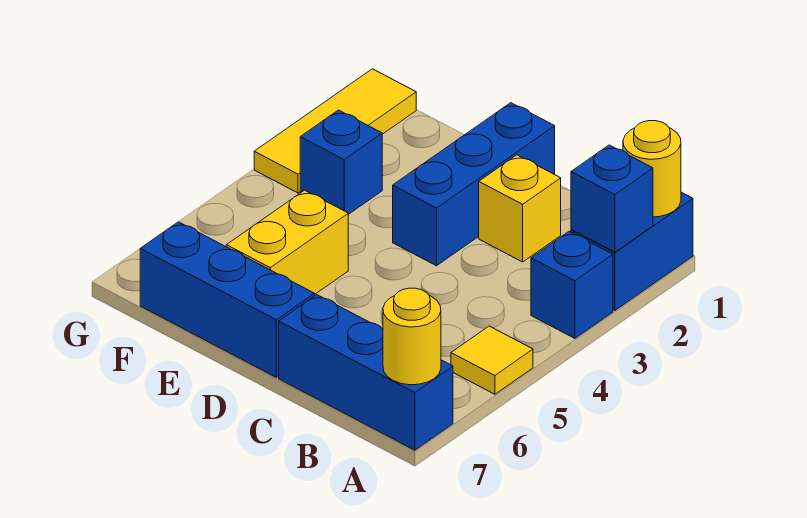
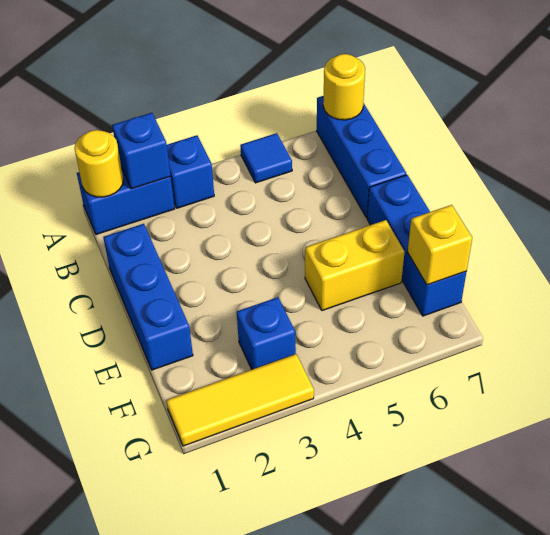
yellow 1x1 tile [451,326,533,394] -> blue 1x1 tile [240,133,292,183]
yellow 1x1 brick [479,155,561,262] -> yellow 1x1 brick moved to [408,205,472,285]
blue 1x3 brick [393,103,555,266] -> blue 1x3 brick turned to [103,224,193,370]

